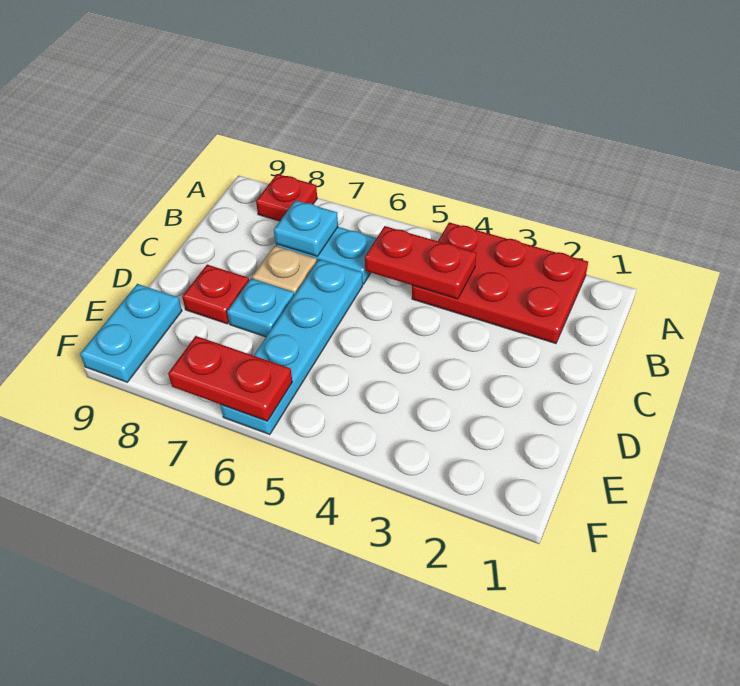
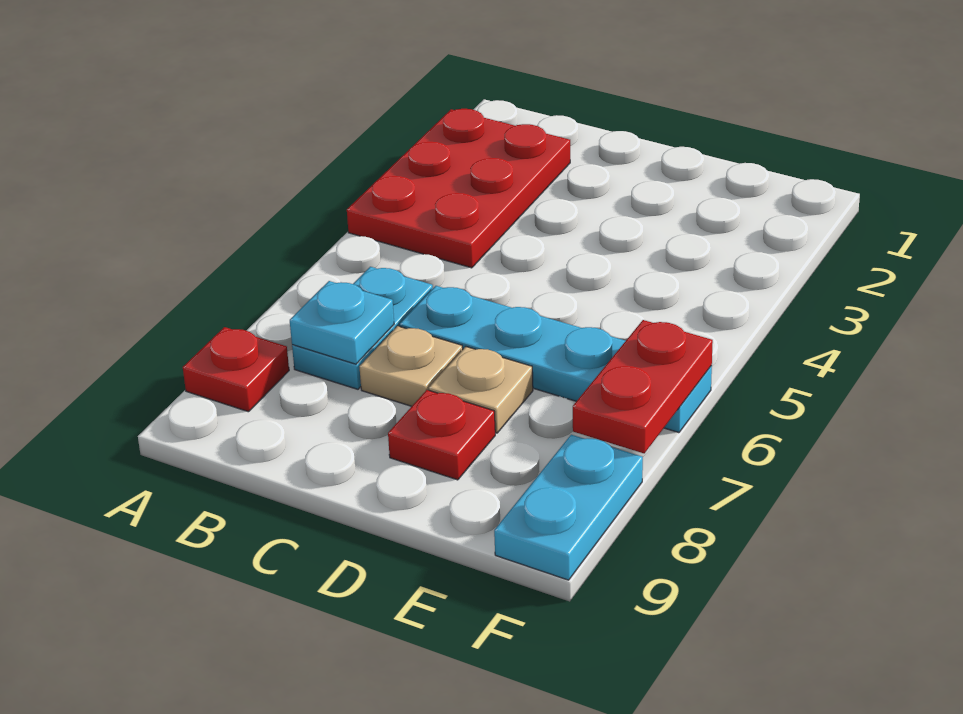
red 1x2 plate [365,226,476,299] -> none
cyan 1x1 plate [227,279,294,337] -> tan 1x1 plate [429,347,533,433]
cyan 1x2 plate [80,284,182,382] -> cyan 1x2 plate turned to [494,435,643,580]

